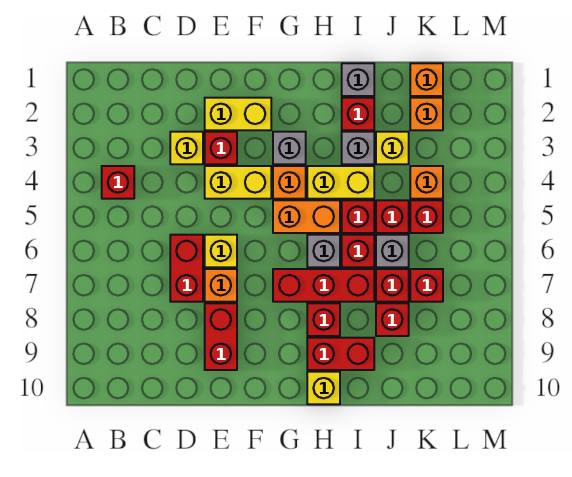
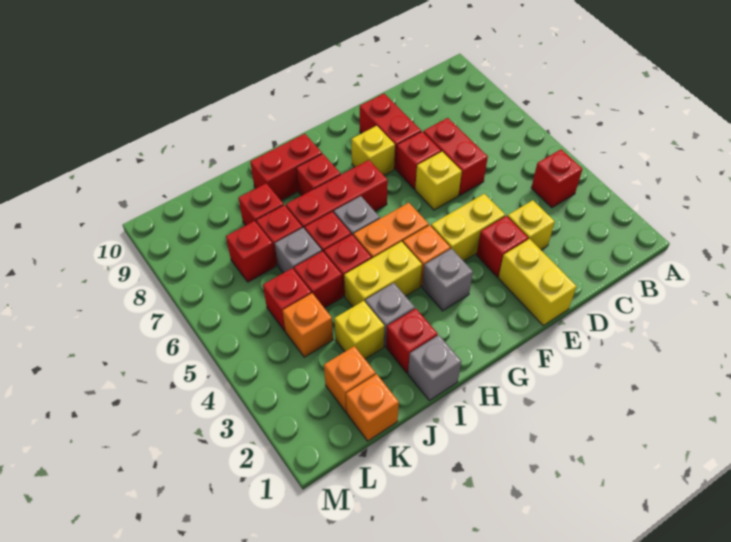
yellow 1x2 brick [205,98,271,130] -> yellow 1x2 brick turned to [498,239,577,326]
orange 1x1 brick [205,269,237,302] -> red 1x1 brick [396,132,441,189]
yellow 1x1 brick [307,372,340,404] -> yellow 1x1 brick moved to [351,126,395,175]

